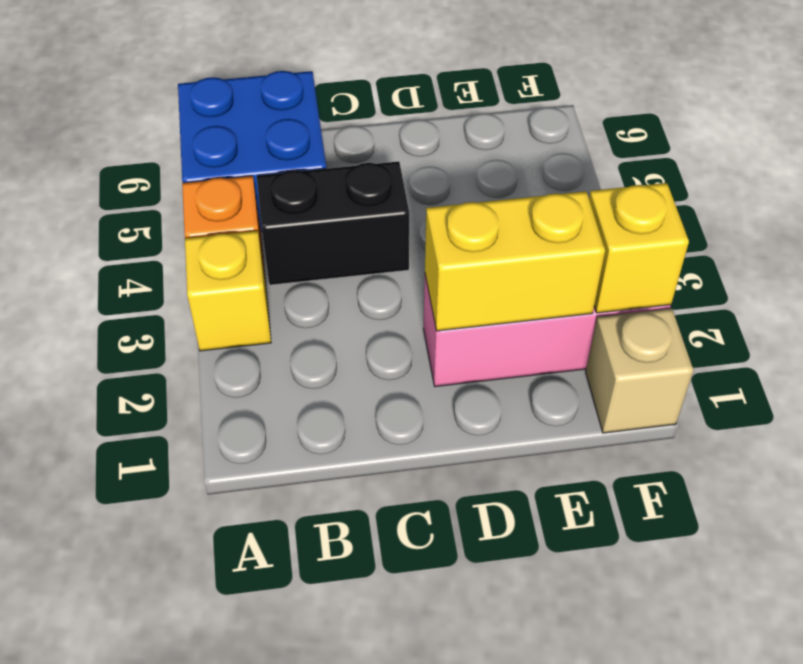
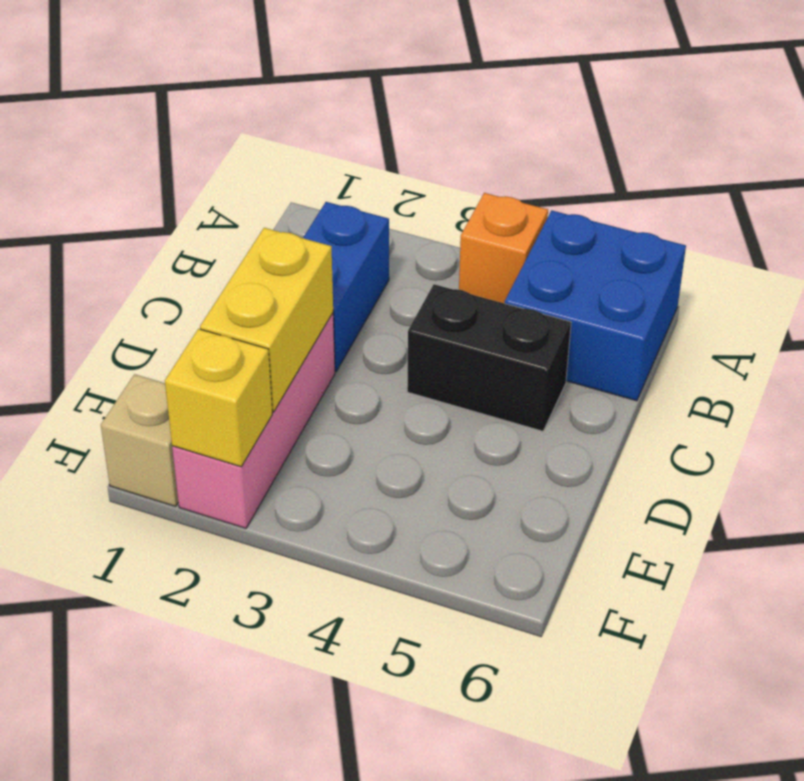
yellow 1x1 brick [185,231,271,351] -> none
none -> blue 1x2 brick [303,202,389,371]
black 1x2 brick [257,161,409,285] -> black 1x2 brick turned to [407,284,571,431]

